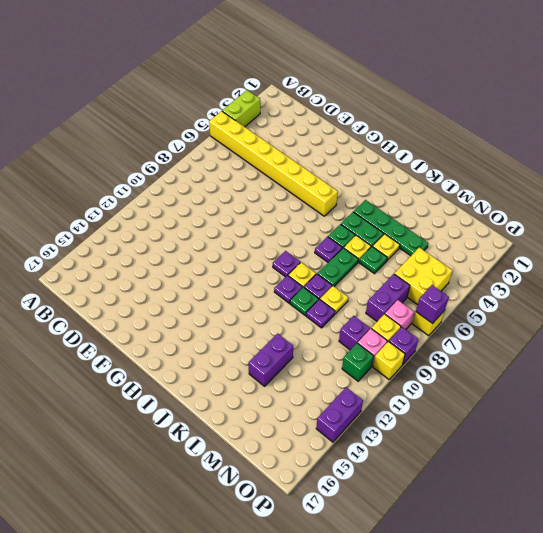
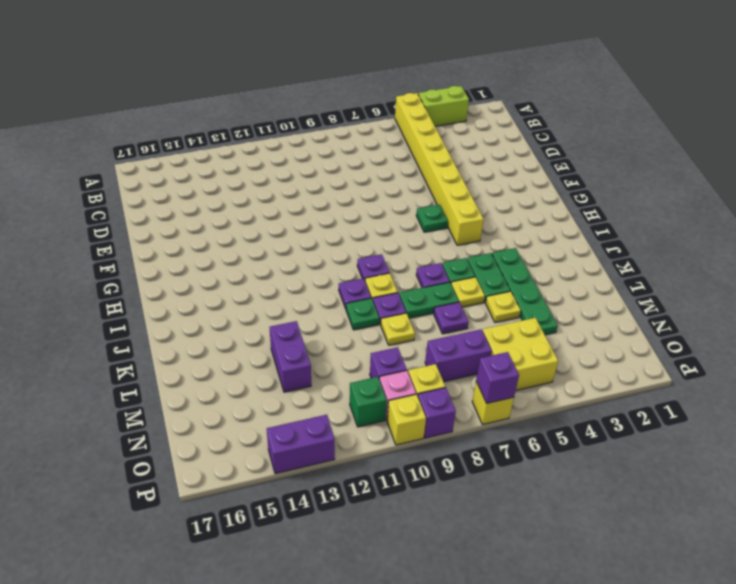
green 1x1 plate [359,247,387,274] -> green 1x1 plate moved to [416,205,448,232]
purple 1x1 plate [306,299,335,328] -> purple 1x1 plate moved to [434,302,468,334]
purple 1x2 brick [248,333,293,386] -> purple 1x2 brick turned to [270,321,311,392]
pink 1x1 brick [385,300,414,329] -> none

